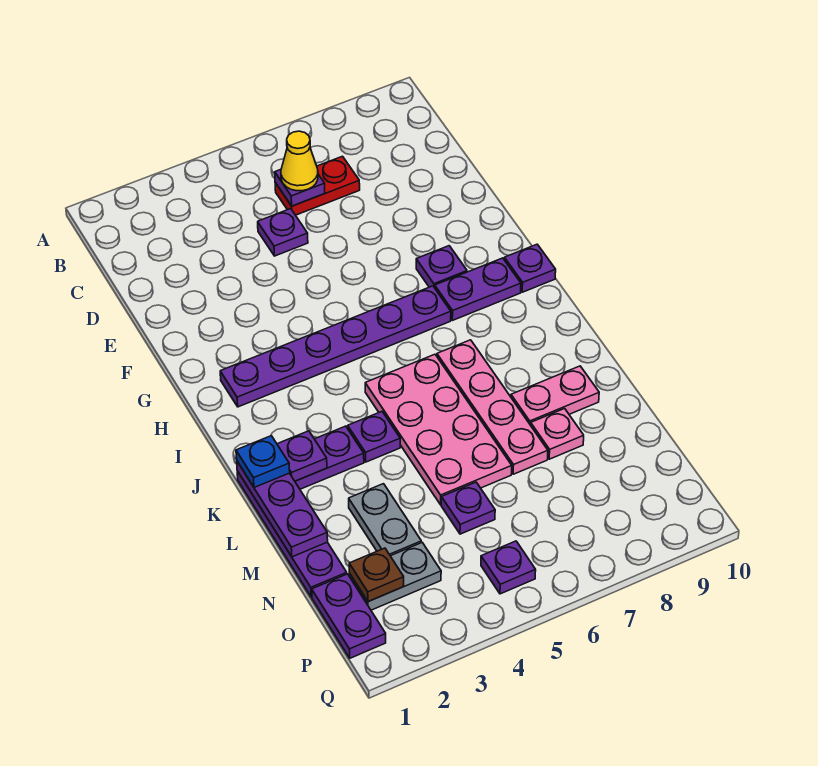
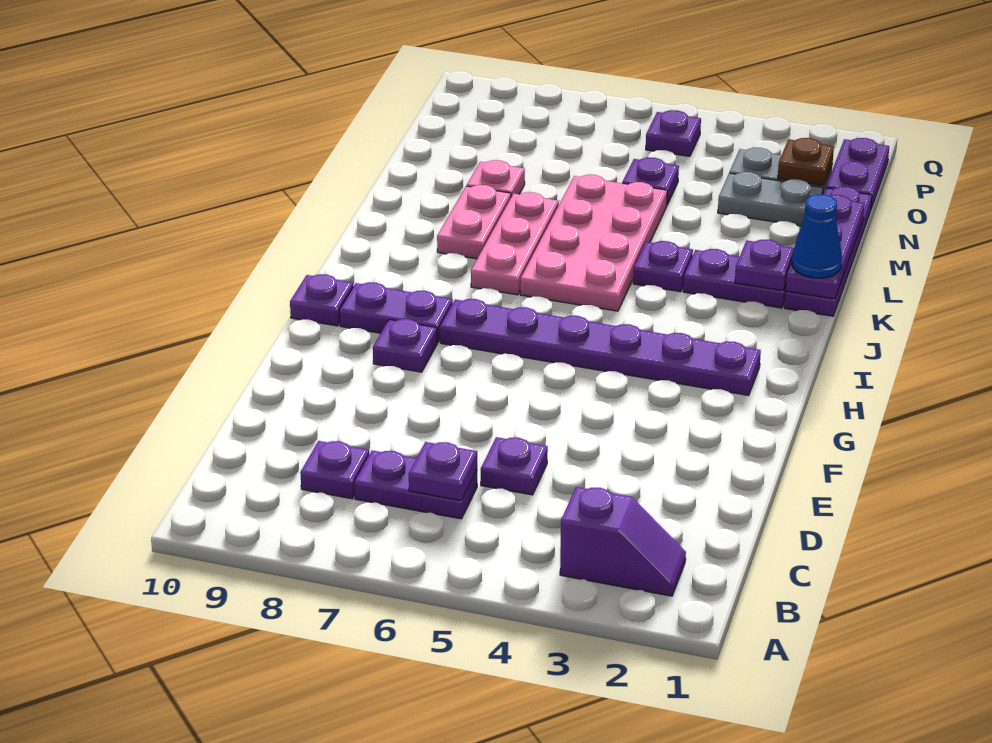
none -> purple 1x2 slope [560,487,686,596]
red 1x2 plate [275,156,360,215] -> purple 1x2 plate [355,450,477,519]
yellow 1x1 cone [281,131,318,191] -> none
none -> purple 1x1 plate [300,441,369,499]
pink 1x4 plate [437,340,548,474] -> pink 1x3 plate [471,192,559,295]
blue 1x1 plate [236,436,290,487] -> blue 1x1 cone [792,194,842,278]
pink 1x2 plate [511,366,599,425] -> pink 1x2 plate turned to [437,185,511,259]
grey 1x2 plate [349,484,421,556] -> grey 1x2 plate turned to [718,172,823,226]

